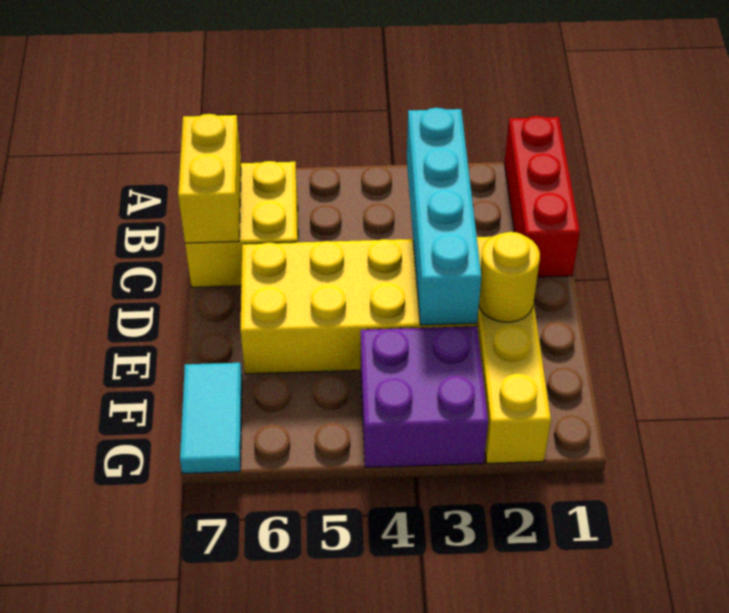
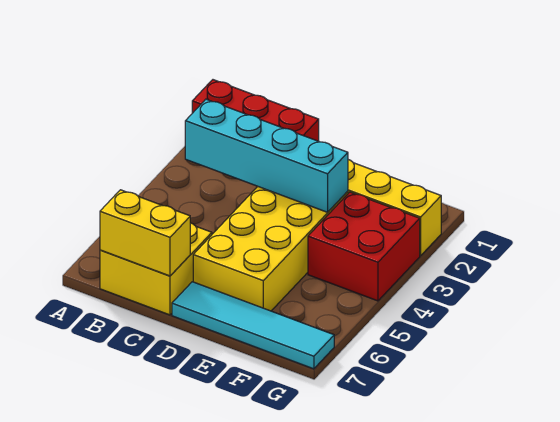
yellow 1x1 round brick [479,232,540,322] -> none
purple 2x2 brick [361,326,488,467] -> red 2x2 brick [308,192,420,301]
cyan 1x2 tile [180,363,242,473] -> cyan 1x4 tile [172,282,334,369]

